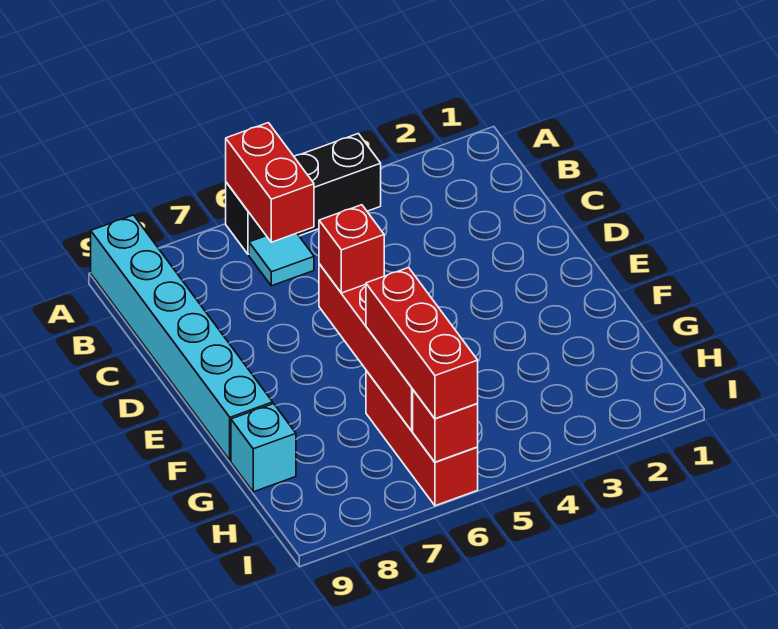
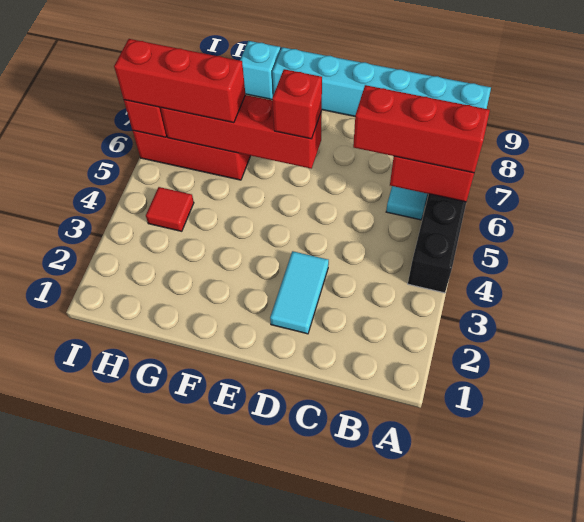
none -> red 1x3 brick [353,85,490,173]
none -> cyan 1x2 tile [270,251,329,334]
none -> red 1x1 tile [146,187,194,231]

